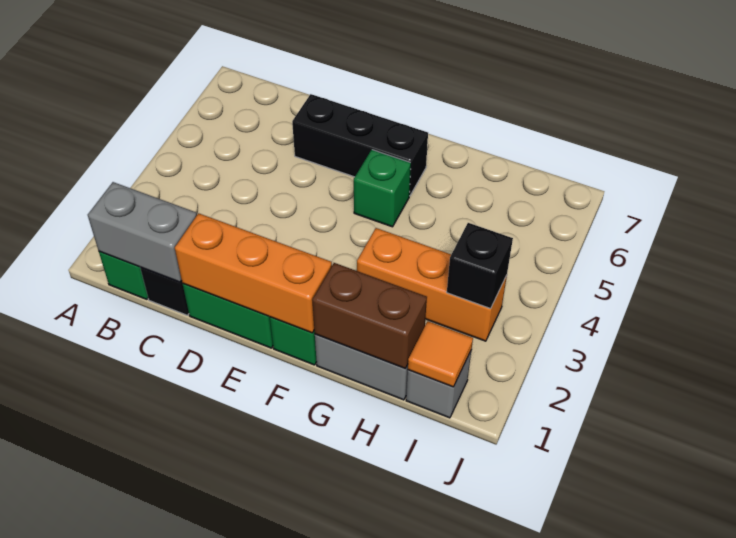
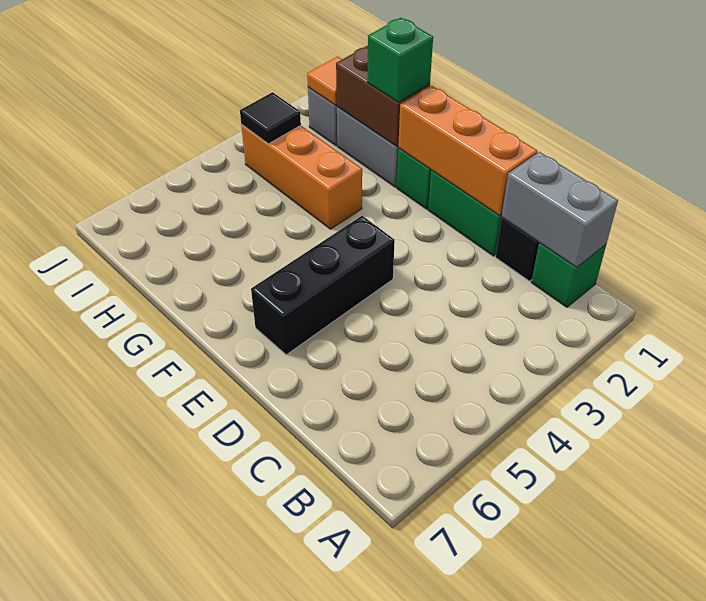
black 1x3 brick [292,94,428,196] -> black 1x3 brick turned to [251,216,395,355]
green 1x1 brick [354,150,411,227] -> green 1x1 brick moved to [367,18,433,102]
black 1x1 brick [447,223,513,308] -> black 1x1 tile [240,92,301,144]

